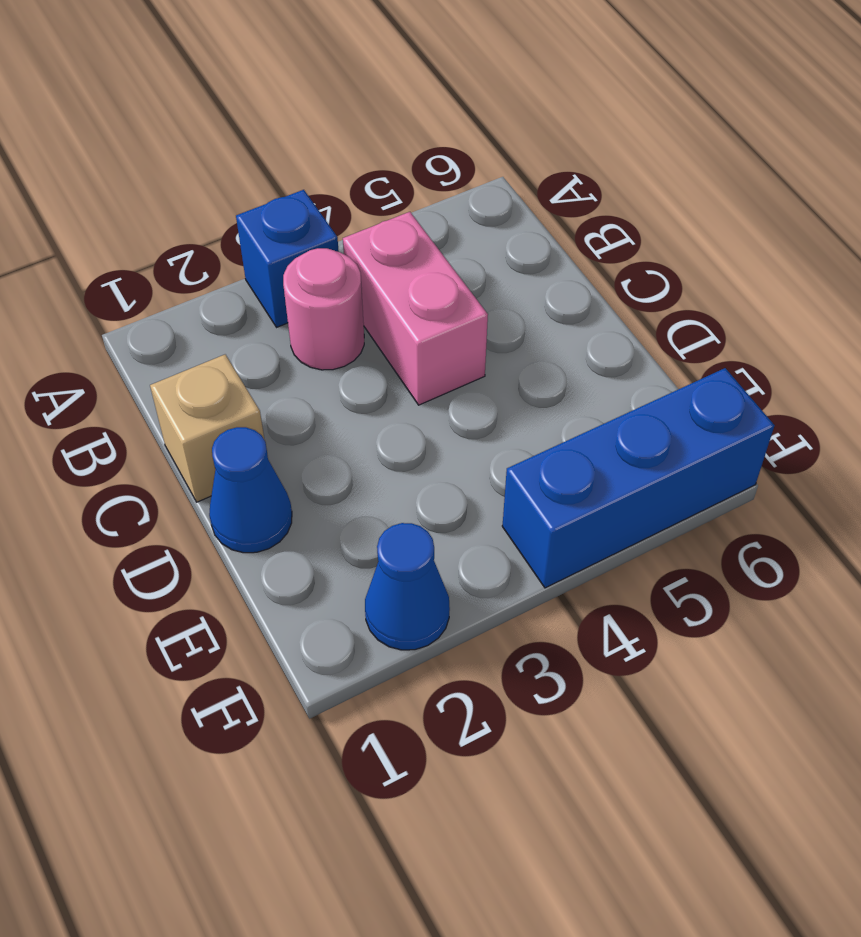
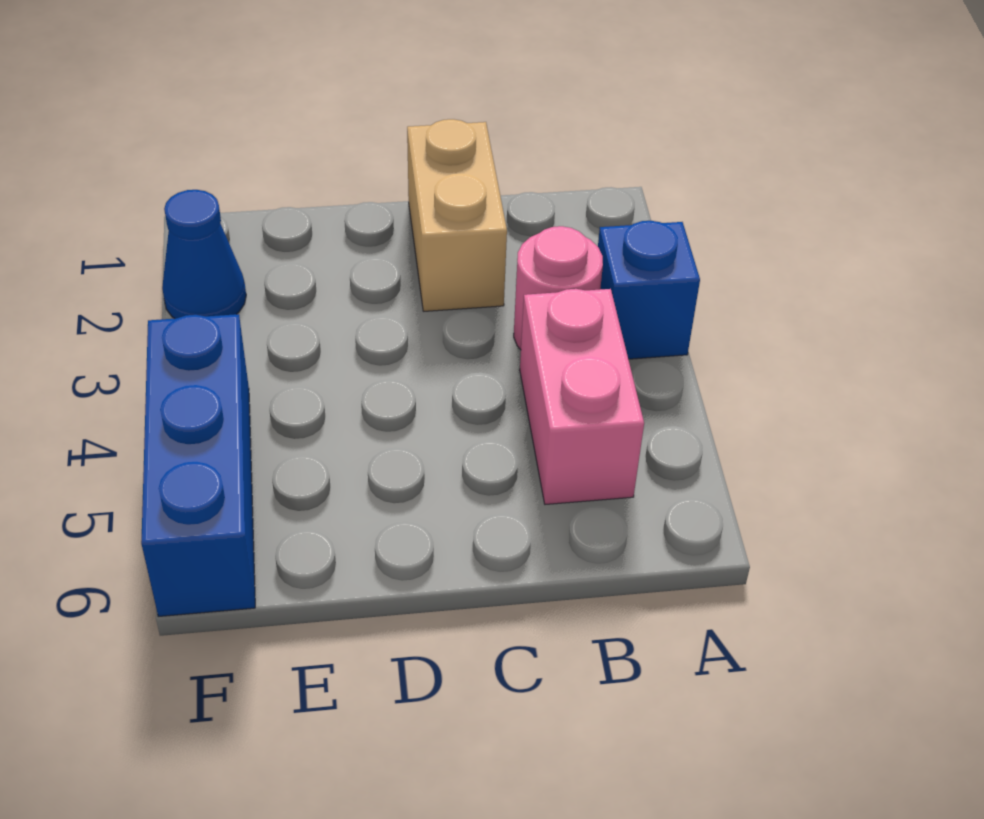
pink 1x2 brick [343,212,488,405] -> pink 1x2 brick turned to [520,289,644,504]
tan 1x1 brick [150,355,264,502] -> tan 1x2 brick [407,119,507,311]
blue 1x1 cone [209,427,292,553] -> none

